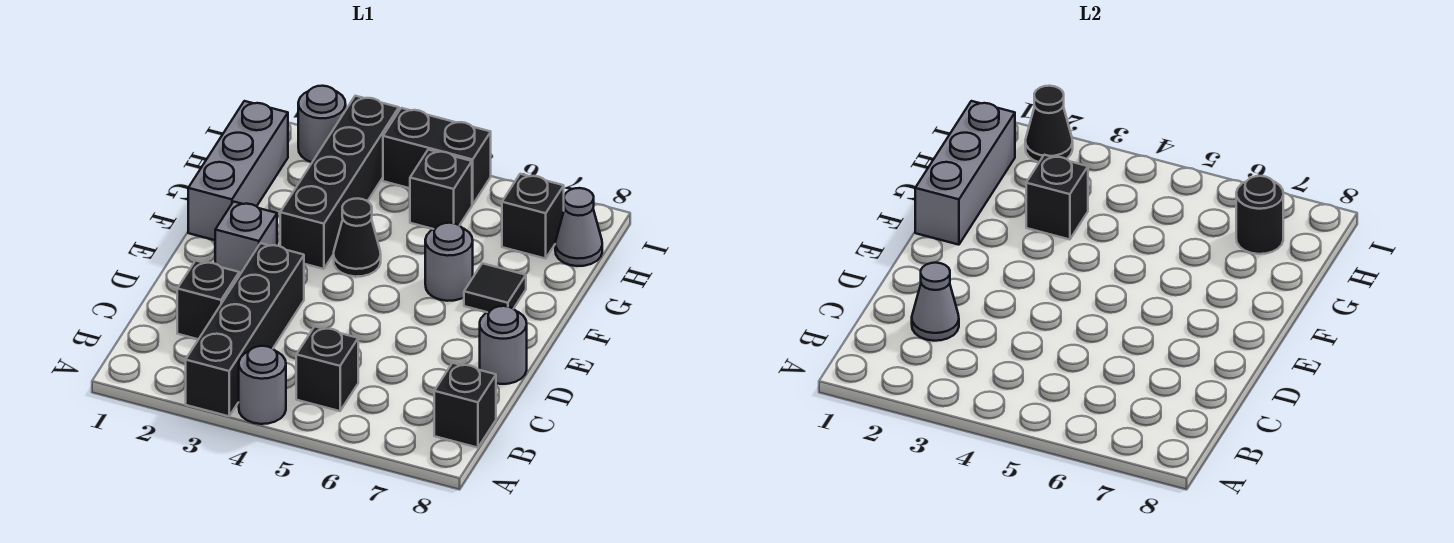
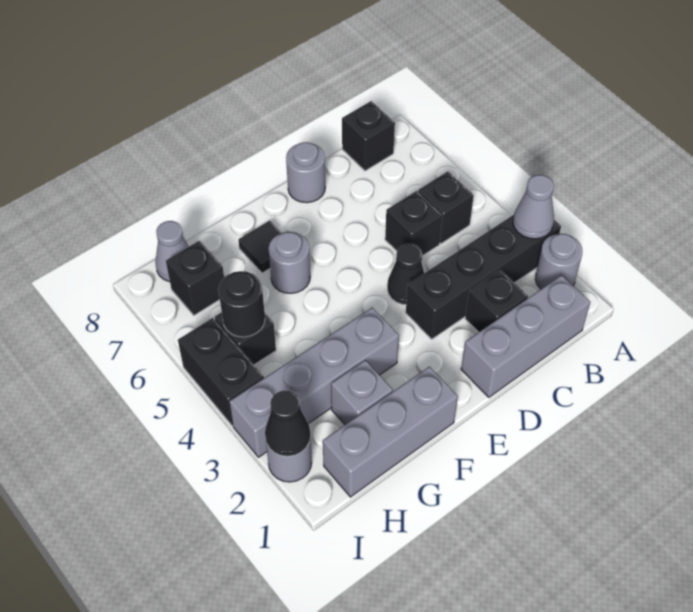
grey 1x1 round brick [239,346,286,424] -> grey 1x1 round brick moved to [535,234,582,289]
grey 1x1 cone [912,263,959,341] -> grey 1x1 cone moved to [513,175,554,239]
grey 1x1 brick [215,202,277,275] -> grey 1x1 brick moved to [331,360,393,424]
grey 1x3 brick [915,101,1015,245] -> grey 1x3 brick moved to [461,275,590,397]
black 1x4 brick [280,96,399,269] -> grey 1x4 brick [229,308,399,457]
black 1x1 cone [334,198,381,277] -> black 1x1 cone moved to [387,244,424,305]
black 1x1 brick [1026,155,1088,239] -> black 1x1 brick moved to [385,191,442,256]
black 1x1 round brick [1236,176,1283,254] -> black 1x1 round brick moved to [218,271,265,337]

